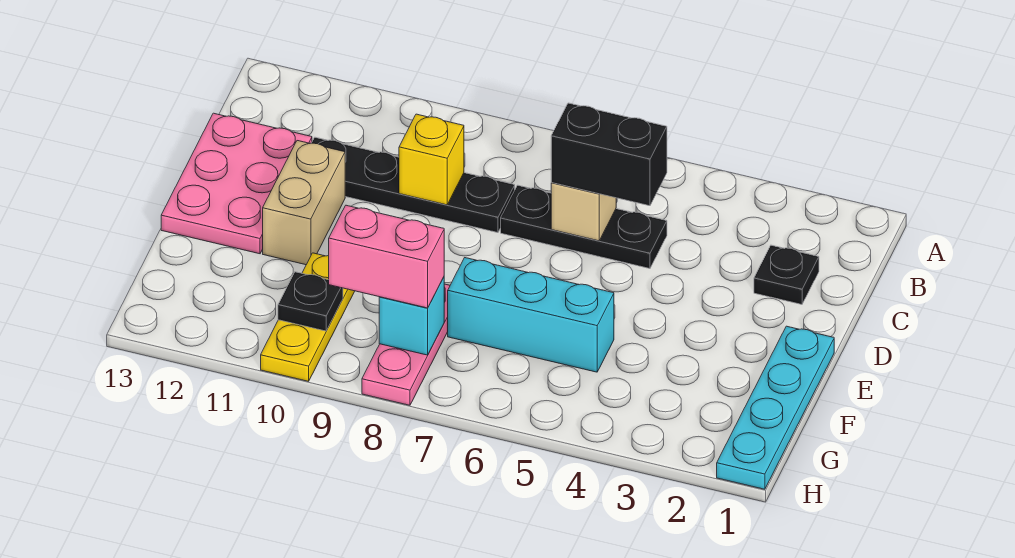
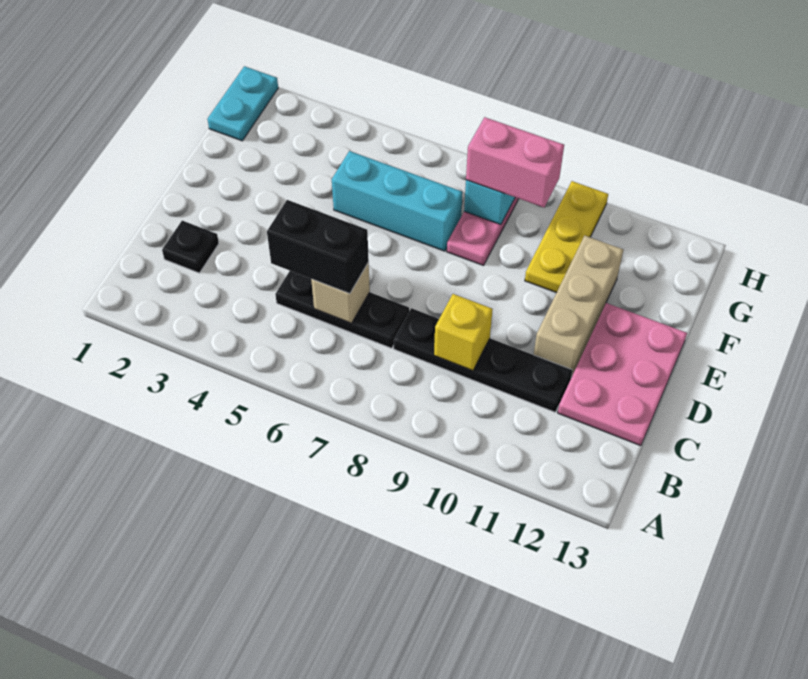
tan 1x2 brick [263,141,345,265] -> tan 1x3 brick [534,236,623,377]
cyan 1x4 plate [717,326,834,489] -> cyan 1x2 plate [208,66,278,141]
black 1x1 plate [278,272,343,331] -> none

